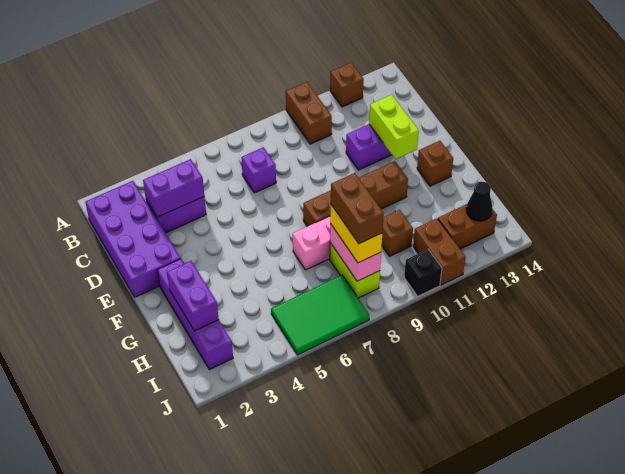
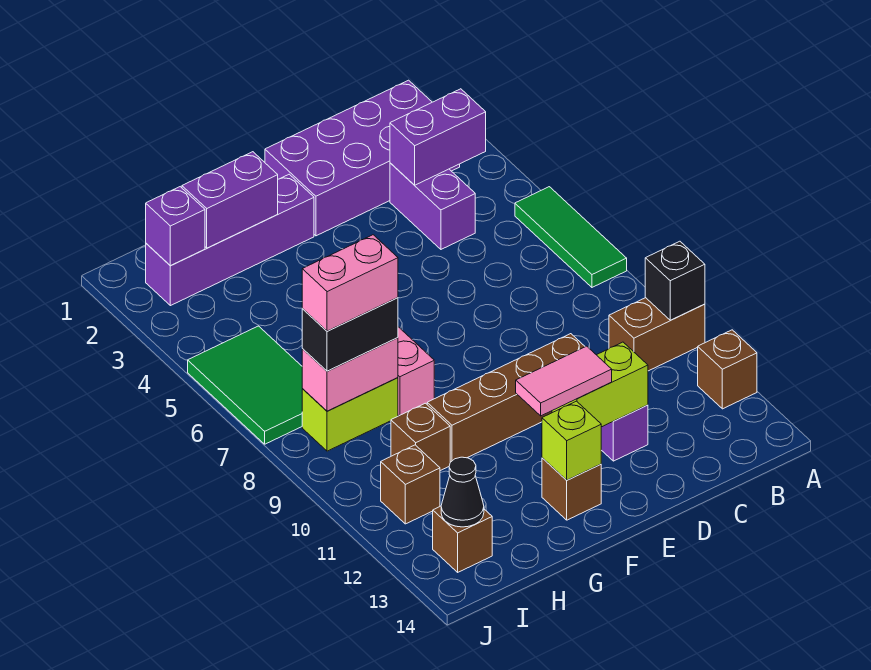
none -> green 1x3 tile [515,187,627,287]
purple 1x2 brick [143,159,204,217] -> purple 1x2 brick turned to [390,89,486,185]
purple 1x1 brick [241,147,276,193] -> purple 1x1 brick moved to [146,187,205,266]
none -> pink 1x2 tile [516,346,612,416]
brown 1x4 brick [303,161,408,226] -> brown 1x4 brick turned to [427,334,585,462]
none -> lime 1x1 brick [542,401,601,480]
yellow 1x2 brick [330,205,382,263] -> black 1x2 brick [302,298,398,371]
brown 1x2 brick [331,173,384,244] -> pink 1x2 brick [302,235,398,331]
brown 1x2 brick [413,218,466,285] -> brown 1x1 brick [381,445,440,524]
brown 1x2 brick [438,204,497,249] -> brown 1x1 brick [433,506,492,572]
black 1x1 brick [404,249,442,296] -> black 1x1 brick moved to [645,241,705,320]

